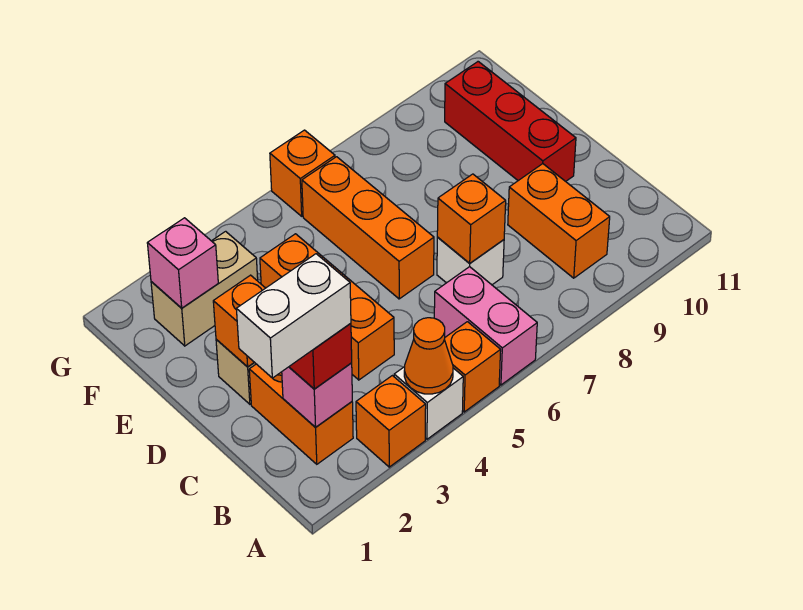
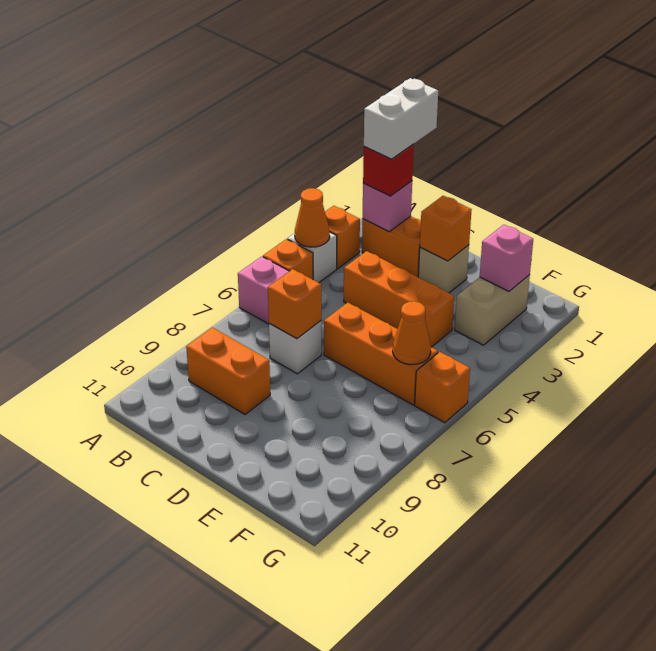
red 1x3 brick [445,62,576,181] -> none
none -> orange 1x1 cone [393,301,431,364]

